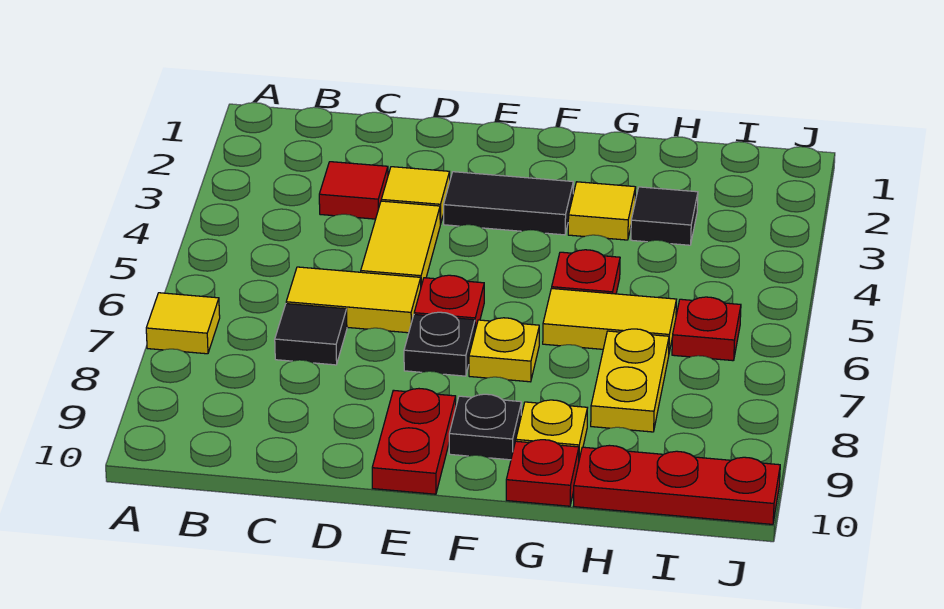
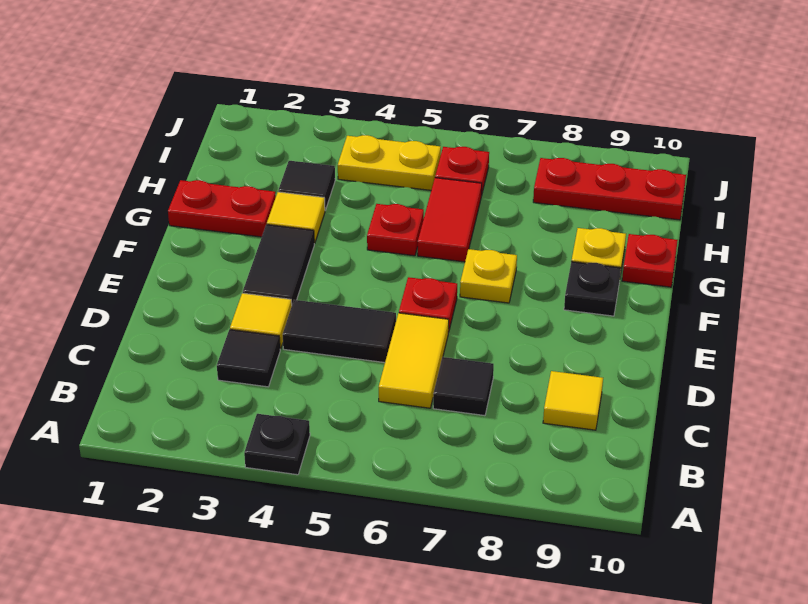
yellow 1x1 tile [146,293,220,354] -> yellow 1x1 tile moved to [543,371,603,430]
red 1x1 tile [319,162,388,219] -> black 1x1 tile [217,330,280,387]
yellow 1x2 tile [361,201,440,286] -> black 1x2 tile [283,300,396,363]
black 1x1 plate [404,312,475,376] -> black 1x1 plate moved to [244,414,310,475]
red 1x2 plate [372,389,456,494] -> red 1x2 plate moved to [168,180,276,237]
yellow 1x2 tile [543,289,676,352] -> red 1x2 tile [418,178,482,262]
yellow 1x2 plate [591,329,669,432] -> yellow 1x2 plate moved to [338,135,441,190]
red 1x3 plate [574,445,780,524] -> red 1x3 plate turned to [533,158,686,220]

